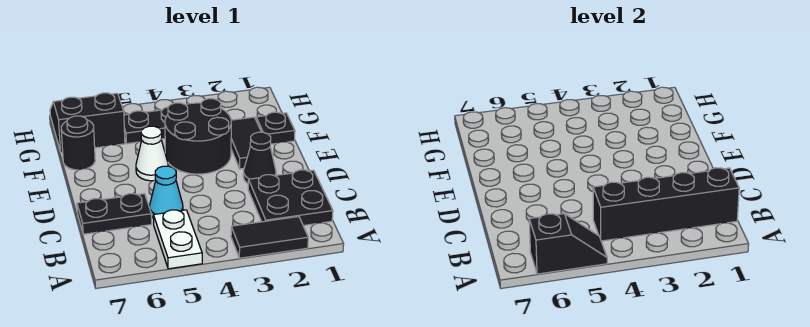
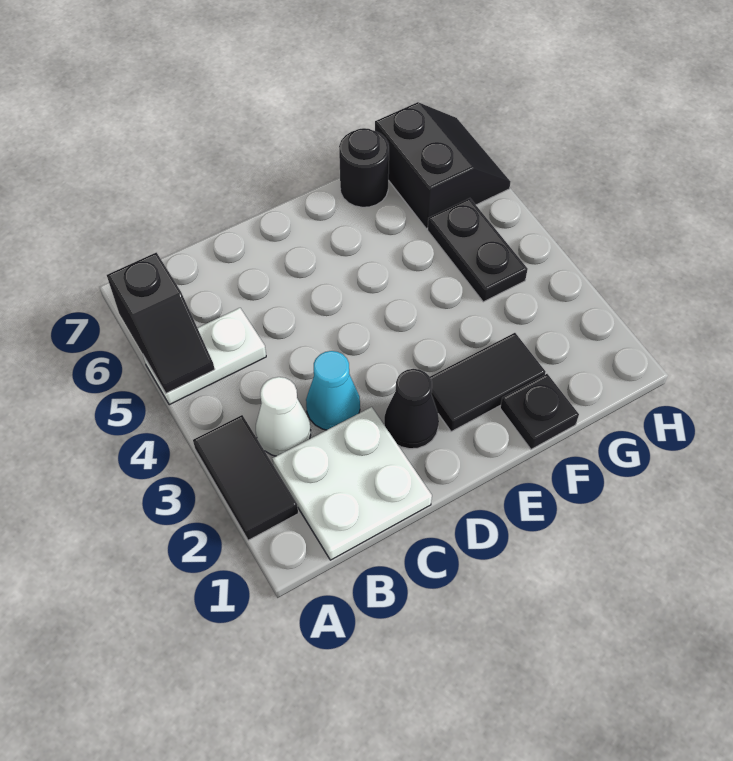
black 2x2 plate [248,170,333,226] -> white 2x2 plate [272,407,432,560]
black 1x4 brick [593,168,739,241] -> none
cyan 1x1 cone [150,166,183,219] -> cyan 1x1 cone moved to [306,351,360,430]
black 1x2 plate [77,194,152,234] -> none
black 2x2 round brick [165,99,231,174] -> none
white 1x1 cone [136,126,168,181] -> white 1x1 cone moved to [256,377,311,456]

